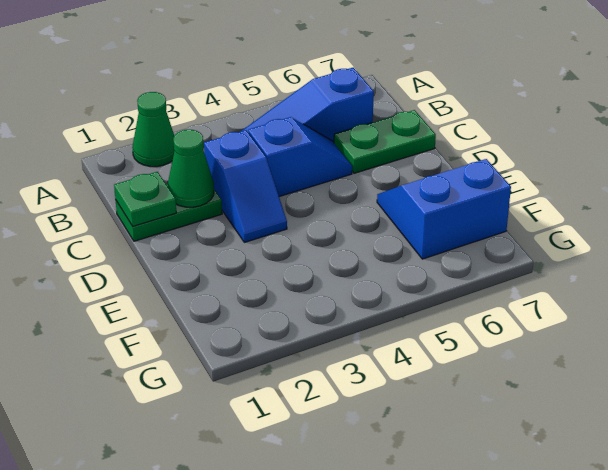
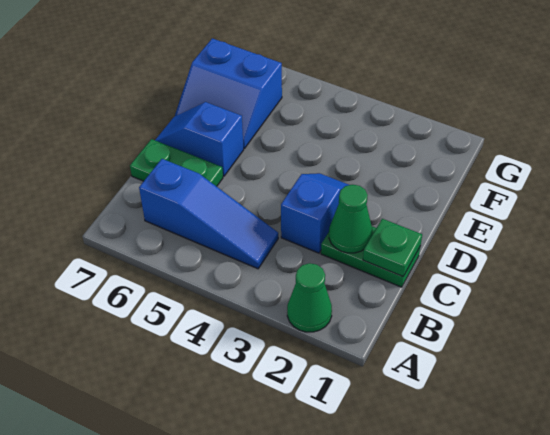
blue 1x2 slope [248,117,352,197] -> blue 1x2 slope moved to [155,102,244,176]

